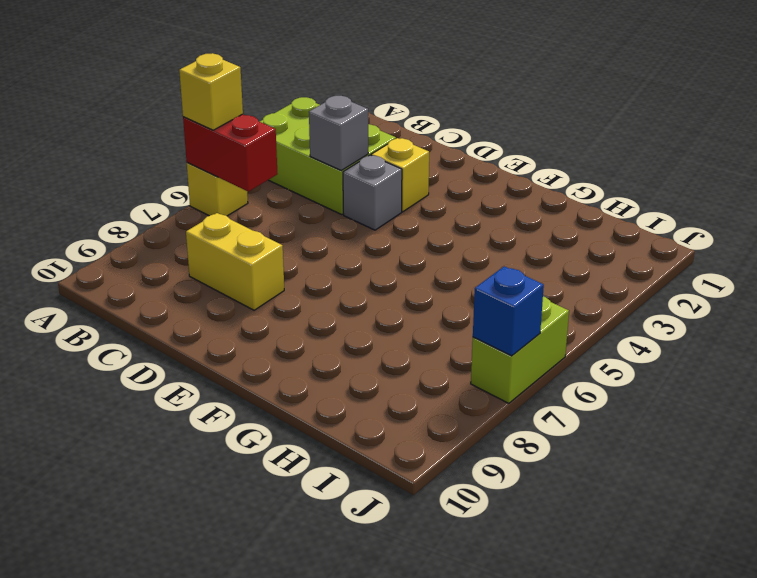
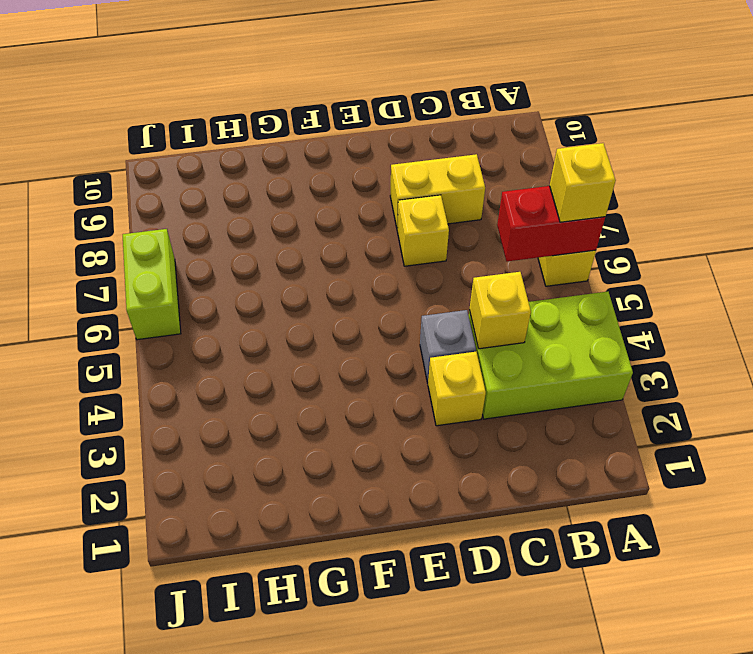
grey 1x1 brick [309,96,368,171] -> yellow 1x1 brick [469,272,531,349]
none -> yellow 1x1 brick [397,195,449,266]
blue 1x1 brick [473,266,544,356] -> none

